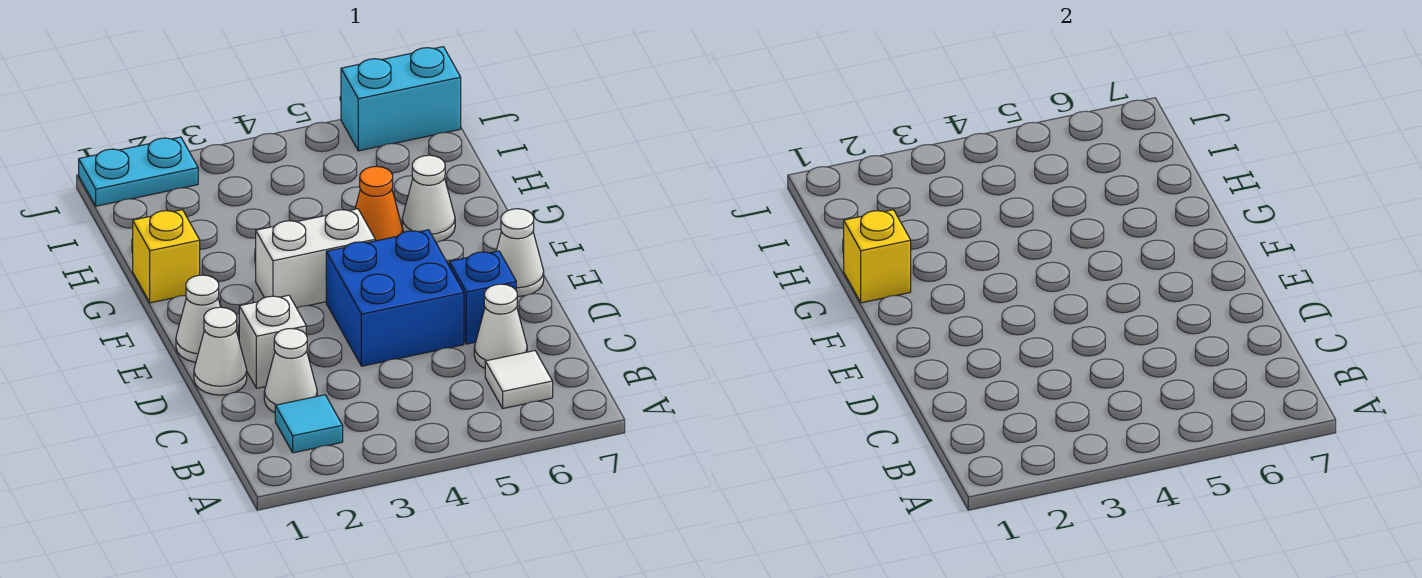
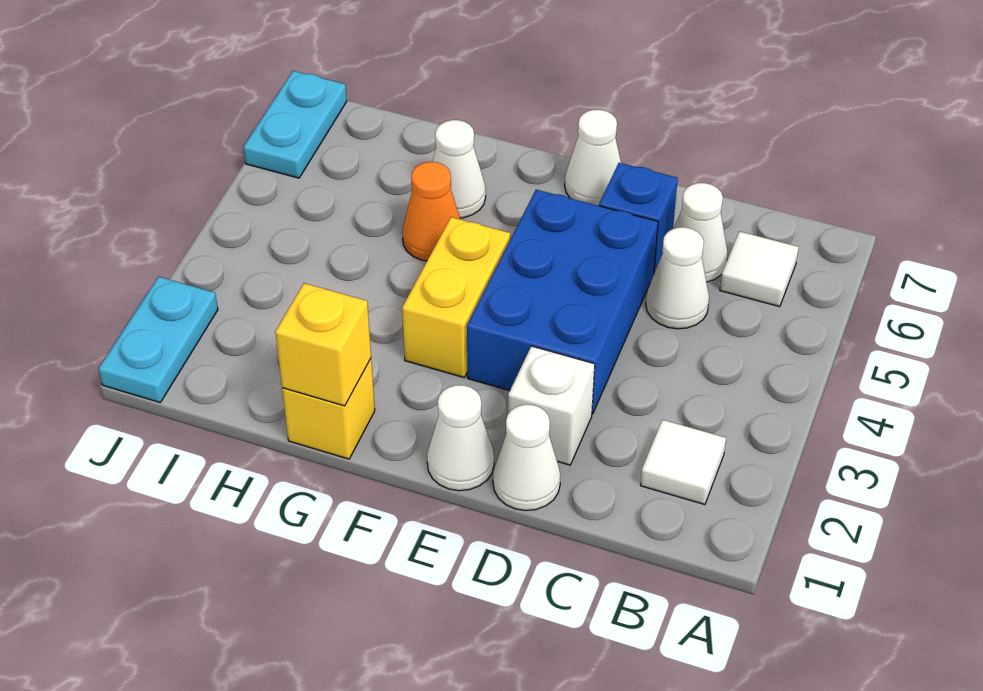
cyan 1x1 tile [275,395,343,453] -> white 1x1 tile [640,420,726,505]
white 1x1 cone [264,329,317,413] -> white 1x1 cone moved to [646,227,709,329]
blue 2x2 brick [326,230,464,366] -> blue 2x3 brick [467,190,658,414]
white 1x2 brick [256,209,375,308] -> yellow 1x2 brick [402,217,510,377]
cyan 1x2 brick [341,47,461,151] -> cyan 1x2 plate [243,71,347,178]

